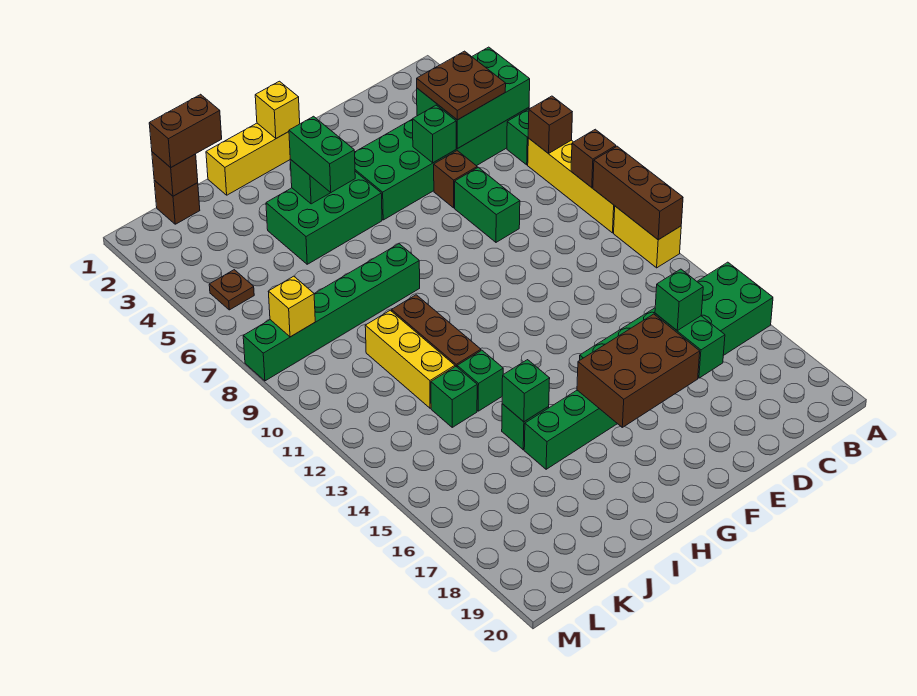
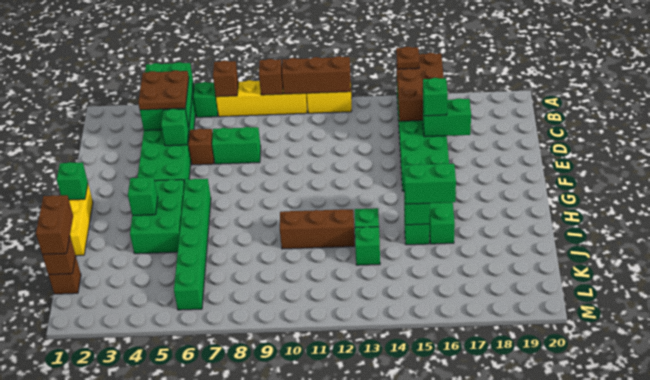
brown 2x3 brick [577,314,700,427] -> brown 2x3 brick moved to [397,53,444,121]
yellow 1x1 brick [255,81,300,138] -> green 1x1 brick [57,162,88,200]
green 1x2 brick [289,116,355,193] -> green 1x2 brick moved to [404,163,456,204]
green 1x6 brick [243,244,420,381] -> green 1x6 brick moved to [174,179,211,310]
yellow 1x3 brick [365,310,455,408] -> none
brown 1x1 plate [209,270,254,310] -> brown 1x1 plate moved to [396,47,419,69]
yellow 1x1 brick [268,276,315,337] -> none

